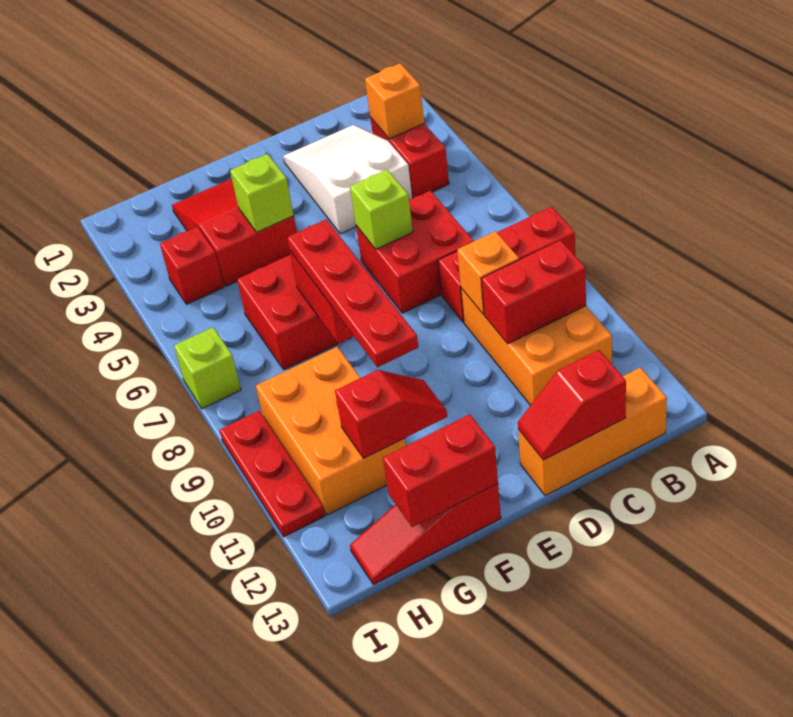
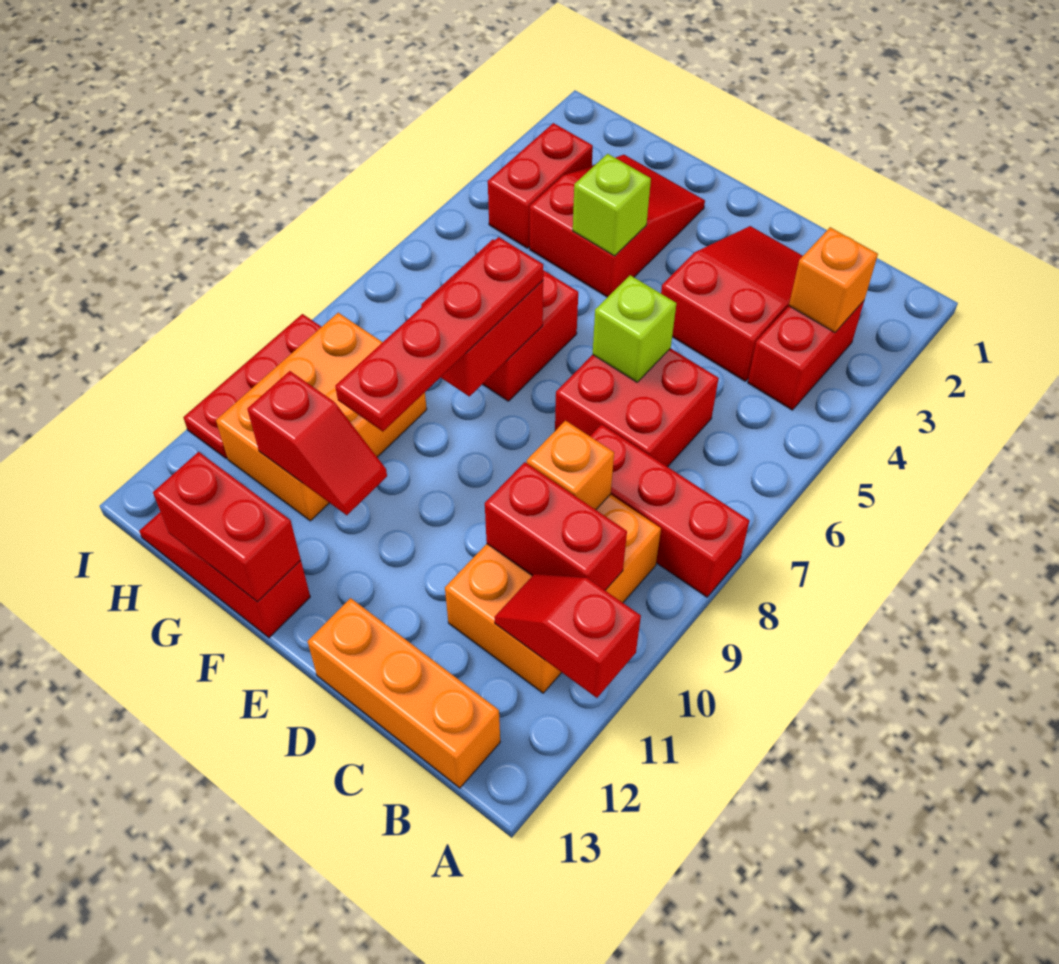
white 2x3 slope [283,125,412,234] -> red 2x3 slope [661,226,803,381]
red 1x2 slope [518,350,626,460] -> red 1x2 slope moved to [495,574,641,698]
red 1x1 brick [160,227,224,304] -> red 1x2 brick [488,123,593,248]
lime 1x1 brick [174,327,241,409] -> none

